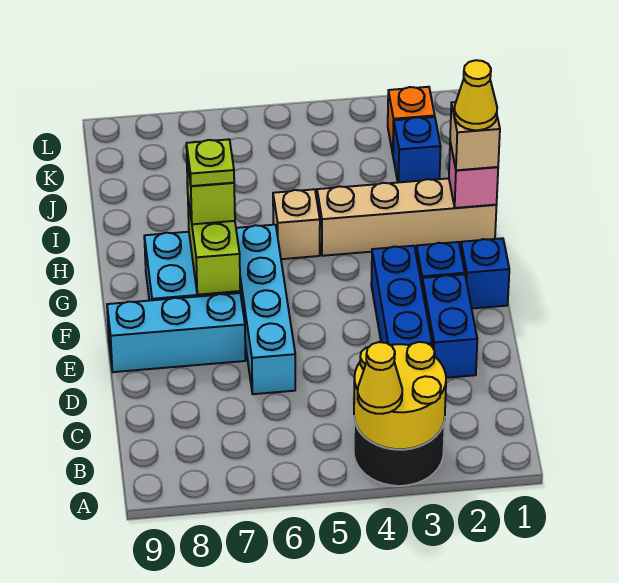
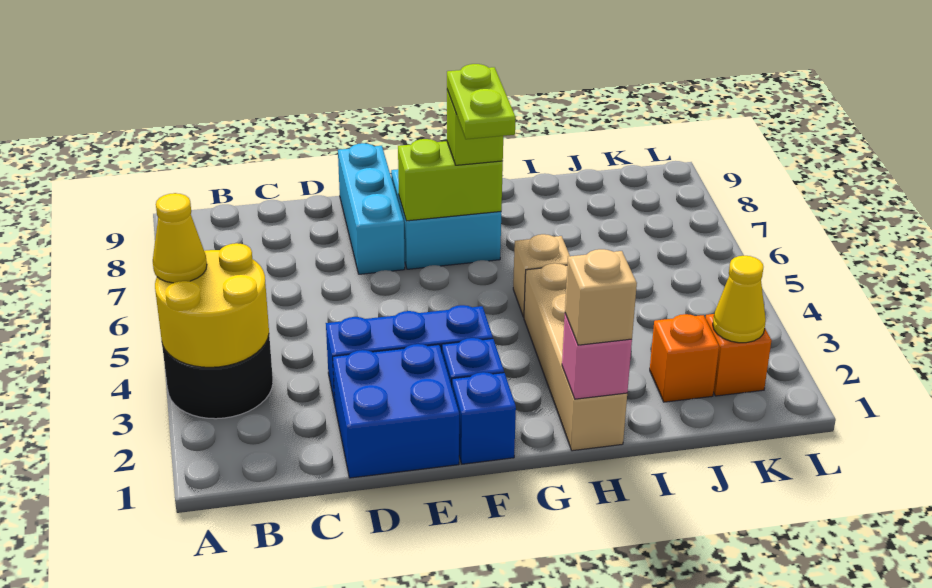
blue 1x2 brick [422,274,477,378] -> blue 2x2 brick [333,344,459,478]
cyan 1x4 brick [236,225,295,394] -> none
lime 1x1 plate [186,139,234,186] -> lime 1x2 plate [447,64,516,139]
yellow 1x1 cone [454,60,497,130] -> yellow 1x1 cone moved to [713,256,766,343]
blue 1x1 brick [393,117,441,182] -> orange 1x1 brick [650,314,719,402]

